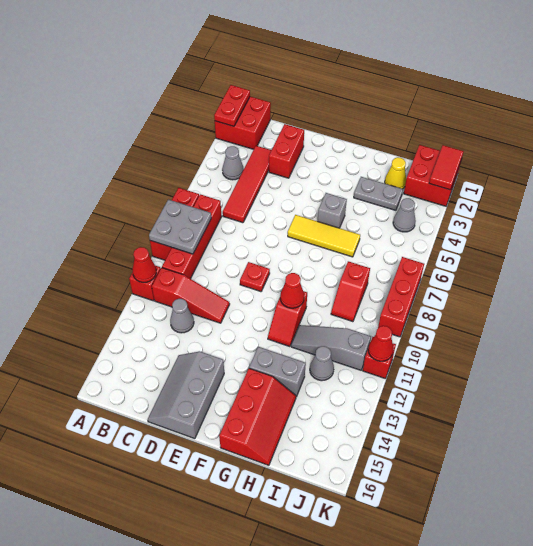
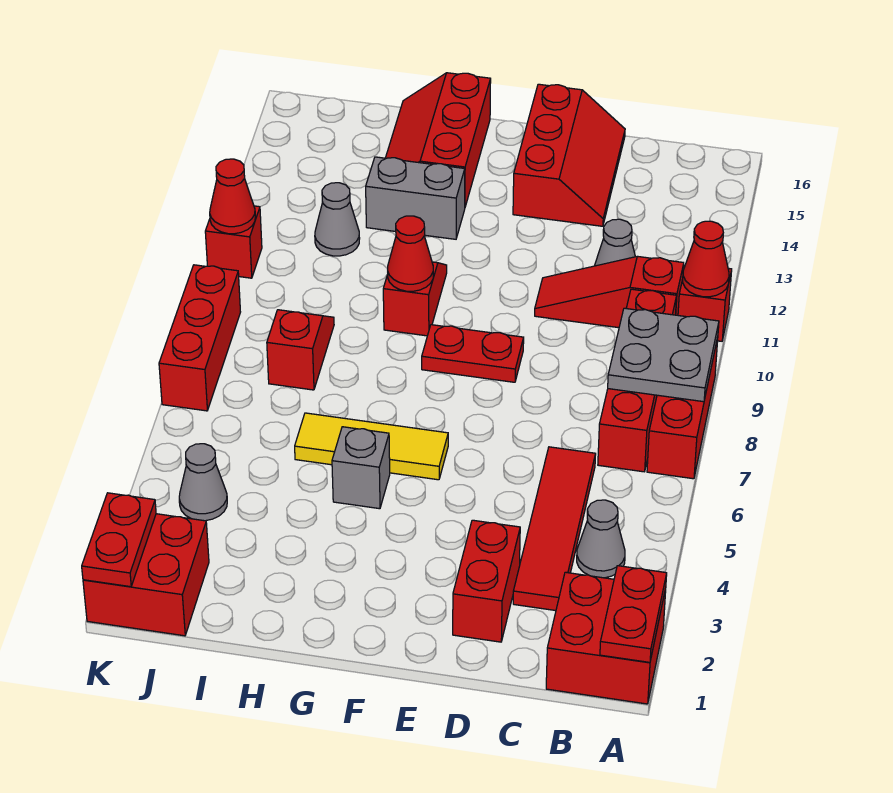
grey 2x3 slope [148,351,224,439] -> red 2x3 slope [513,84,625,226]
red 1x1 plate [240,262,270,292] -> red 1x2 plate [422,325,524,382]
grey 1x2 plate [354,177,403,210] -> none
grey 1x3 slope [291,325,371,370] -> none
yellow 1x1 cone [385,157,406,189] -> none
red 1x2 tile [429,145,464,190] -> red 1x2 plate [82,493,156,587]

